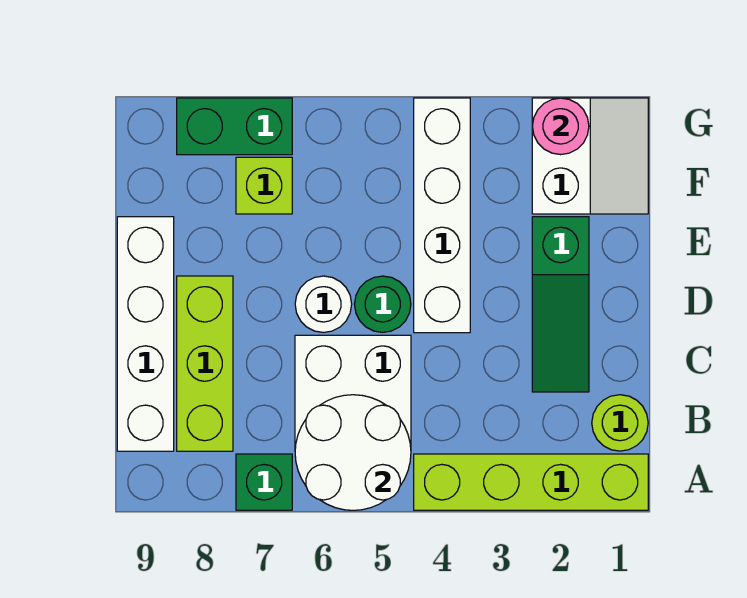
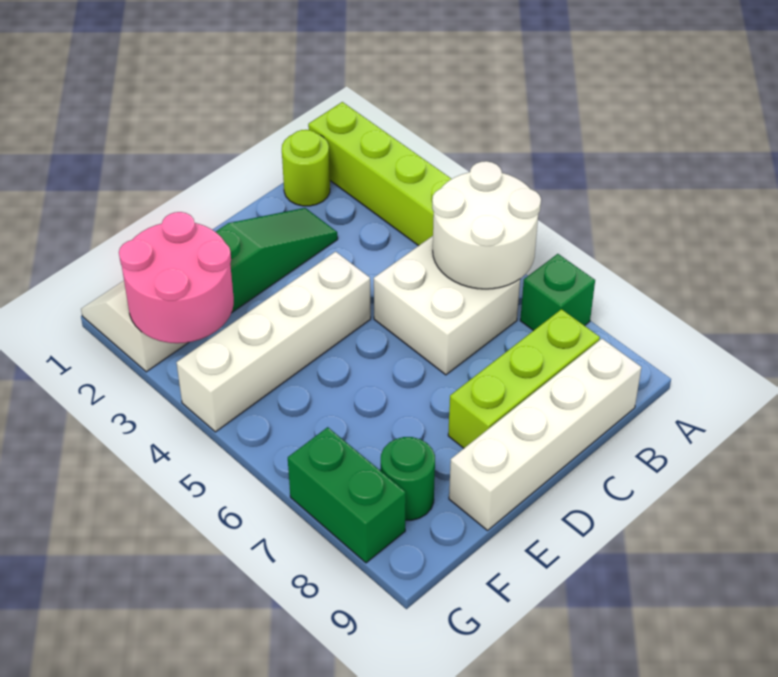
green 1x1 round brick [355,276,411,332] -> green 1x1 round brick moved to [381,437,435,520]
white 1x1 round brick [295,276,352,332] -> none
lime 1x1 brick [236,157,292,214] -> none
pink 1x1 round brick [532,98,589,155] -> pink 2x2 round brick [119,212,234,343]

